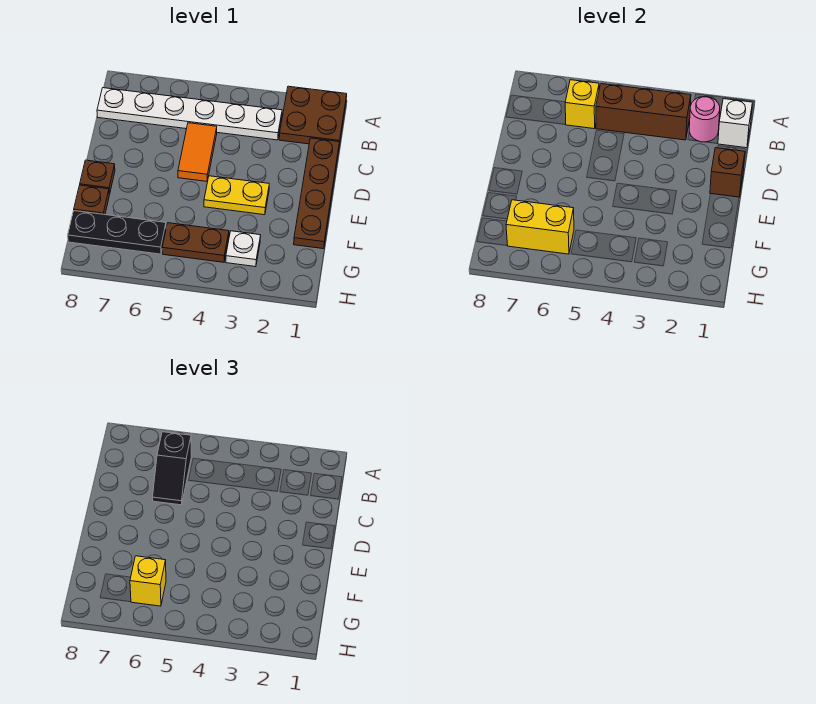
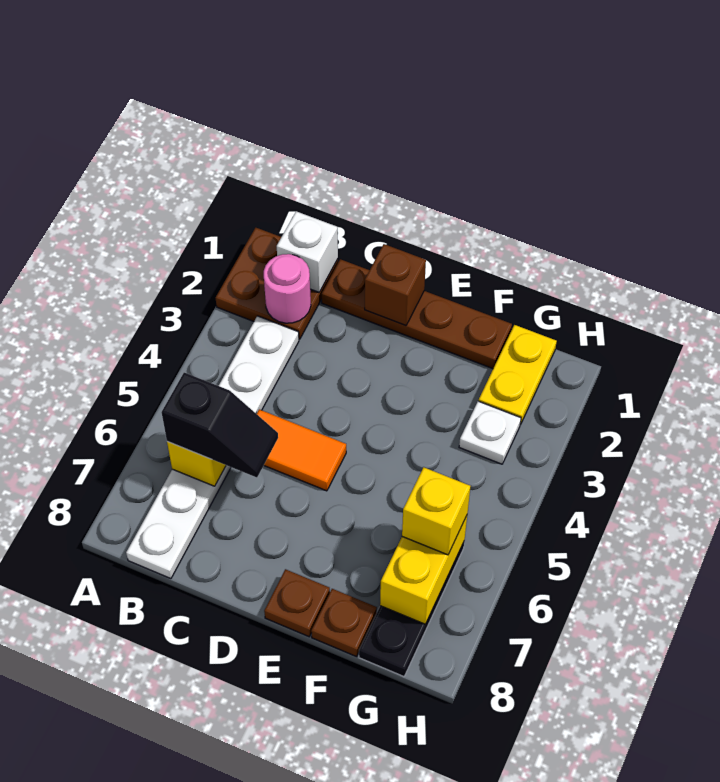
brown 1x3 brick [596,84,691,140] -> none
yellow 1x2 plate [204,176,269,215] -> yellow 1x2 plate moved to [479,325,557,425]
brown 1x2 plate [162,223,229,262] -> none

